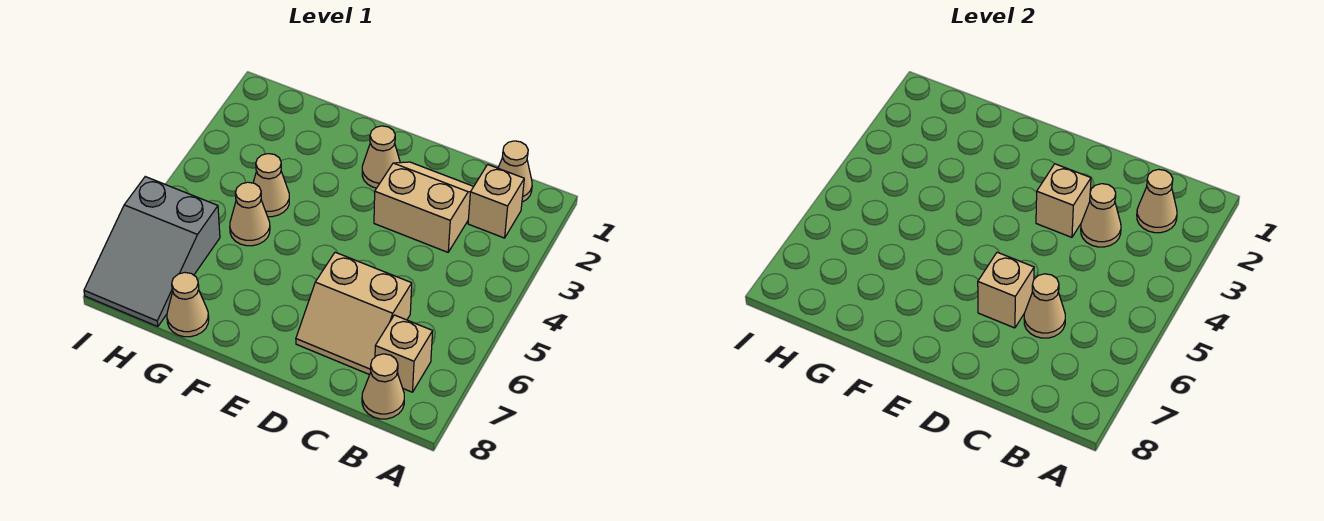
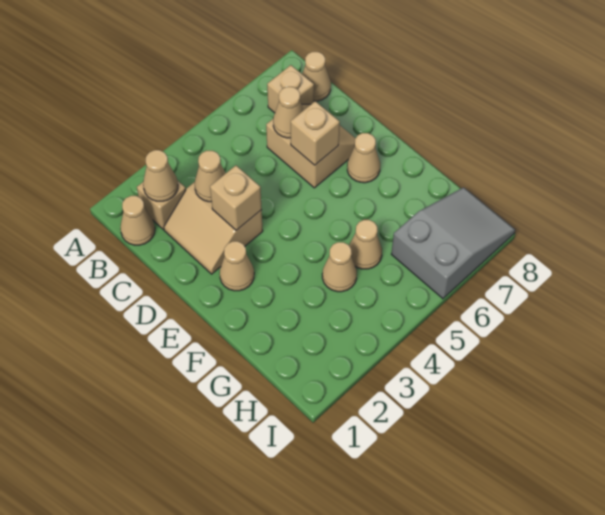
tan 1x1 cone [167,273,209,337] -> tan 1x1 cone moved to [347,133,380,183]

